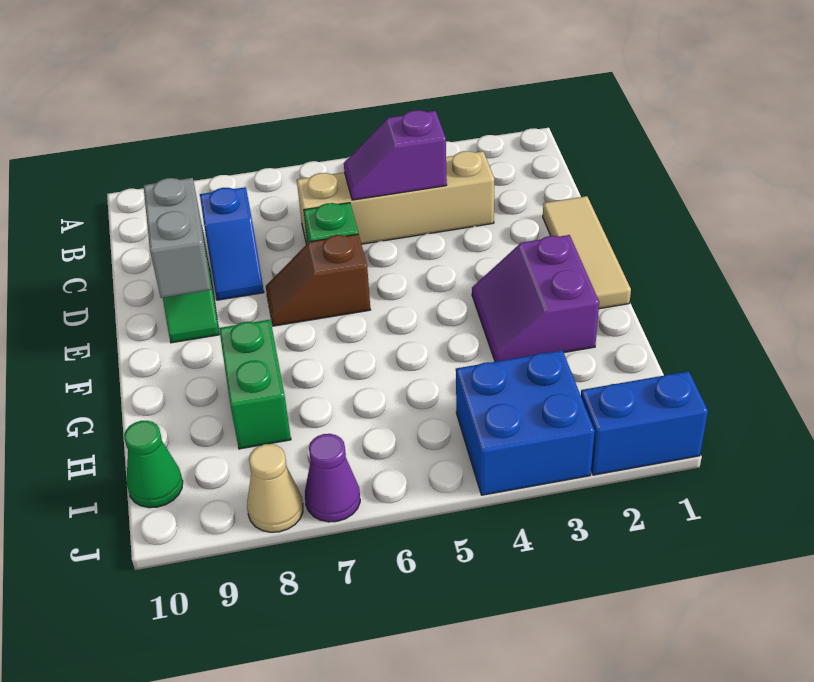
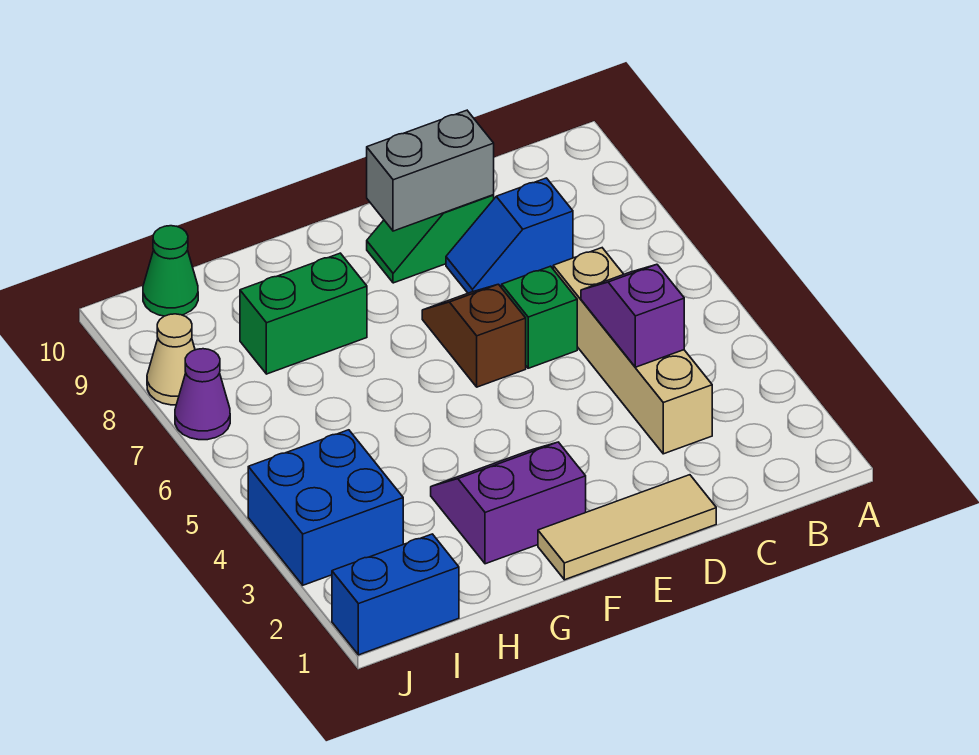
blue 1x2 brick [581,371,708,475] -> blue 1x2 brick turned to [332,534,459,655]

